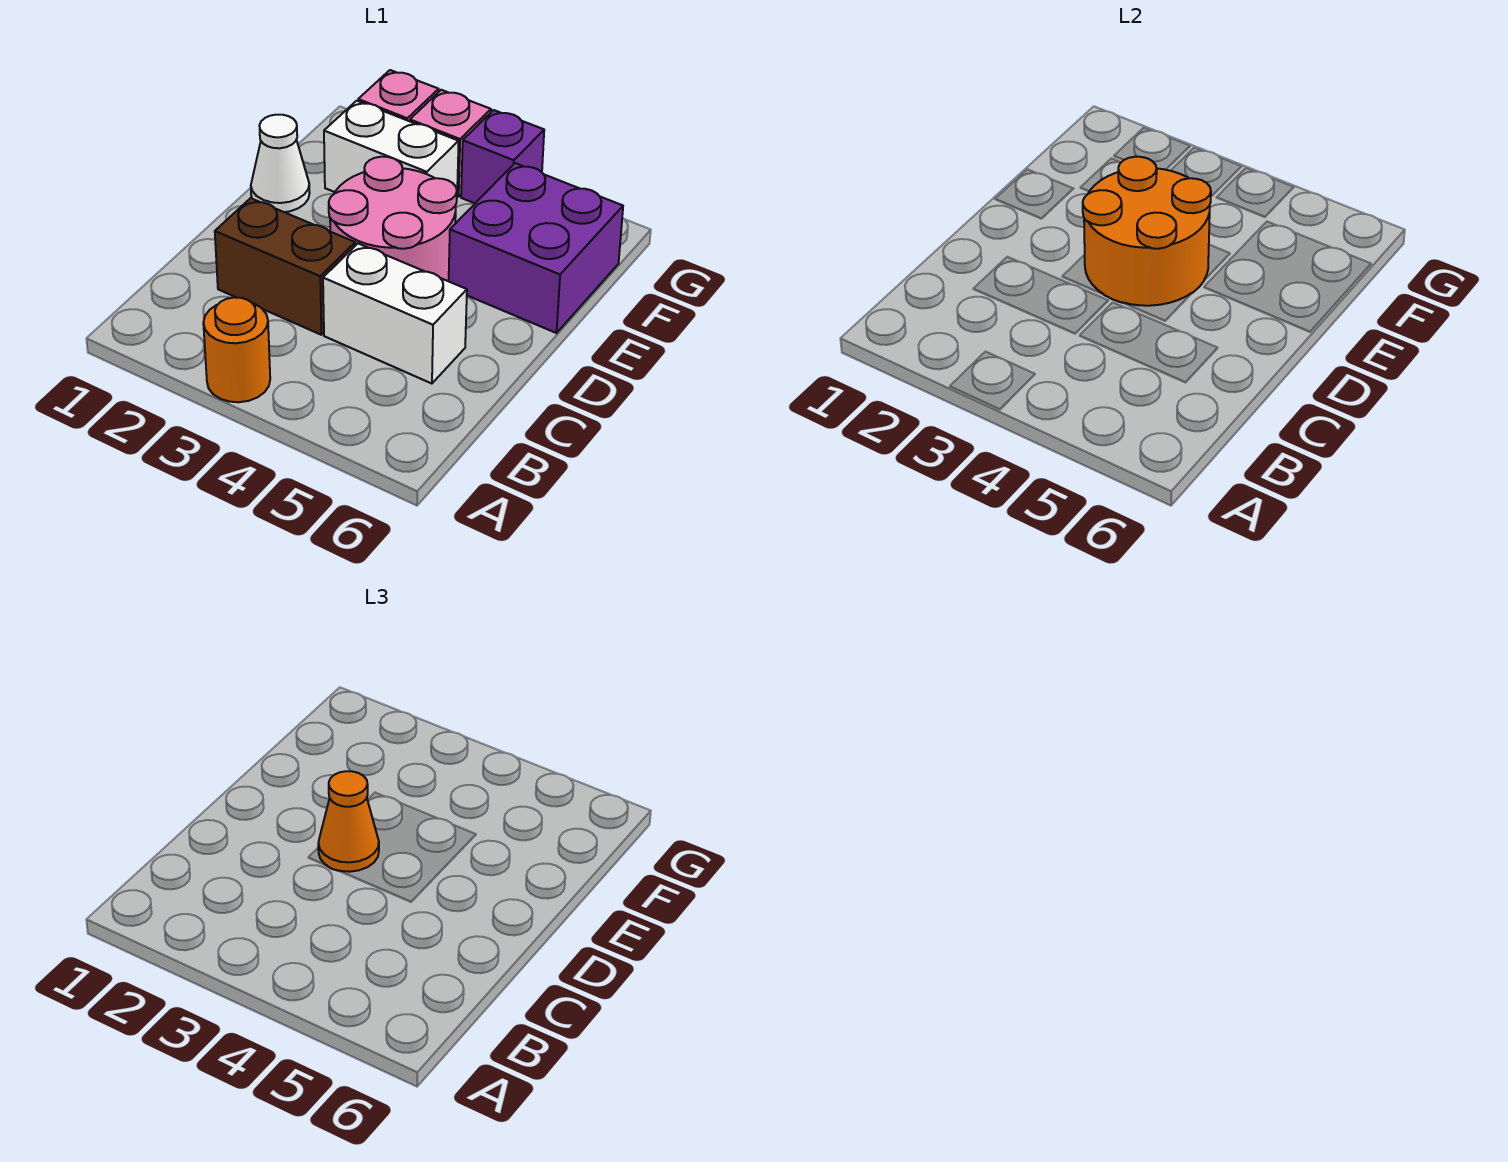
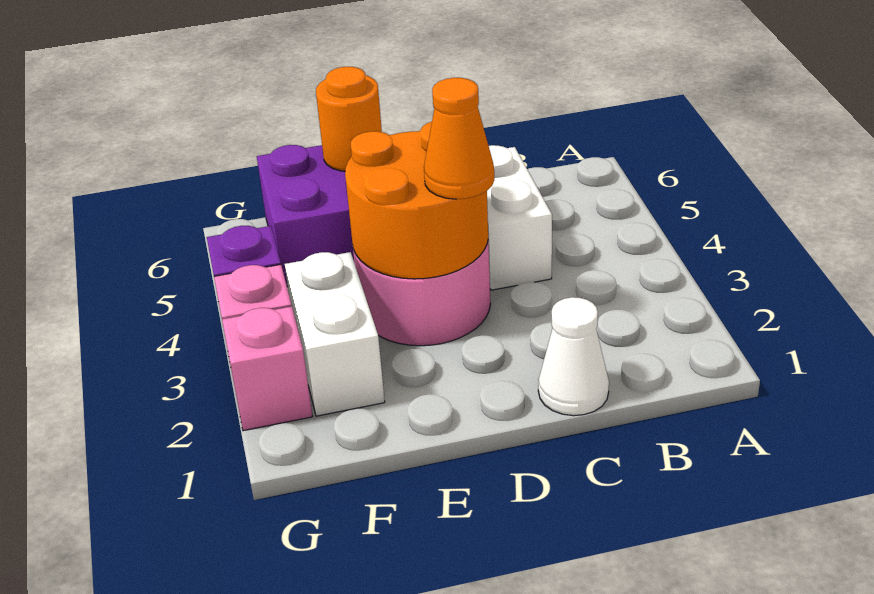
orange 1x1 round brick [203,297,270,402] -> orange 1x1 round brick moved to [316,67,382,171]
brown 1x2 brick [215,198,355,335] -> none
white 1x1 cone [251,115,310,212] -> white 1x1 cone moved to [538,297,609,416]

